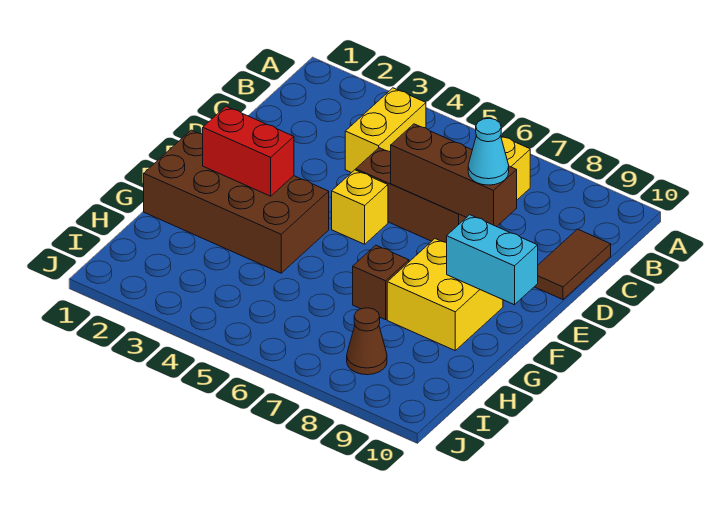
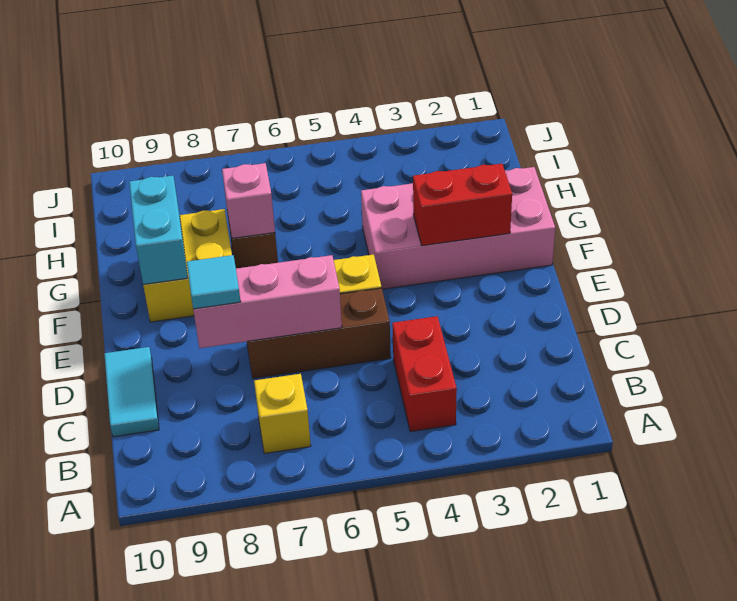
yellow 1x2 brick [345,88,426,173] -> red 1x2 brick [392,316,457,432]
brown 1x2 tile [535,229,611,300] -> cyan 1x2 tile [104,347,159,437]
brown 1x3 brick [391,124,517,227] -> pink 1x3 brick [193,255,342,348]
cyan 1x1 cone [468,118,509,185] -> cyan 1x1 tile [187,255,241,309]
brown 2x4 brick [144,130,329,273] -> pink 2x4 brick [361,167,555,289]
cyan 1x2 brick [447,215,538,305] -> cyan 1x2 brick turned to [129,176,188,285]
none -> pink 1x1 brick [222,163,275,238]
brown 1x1 cone [347,308,387,375] -> none

